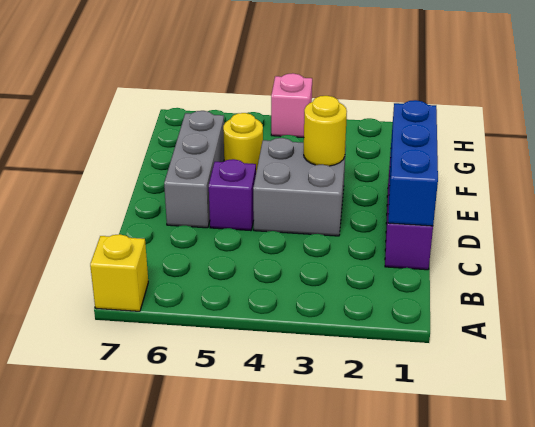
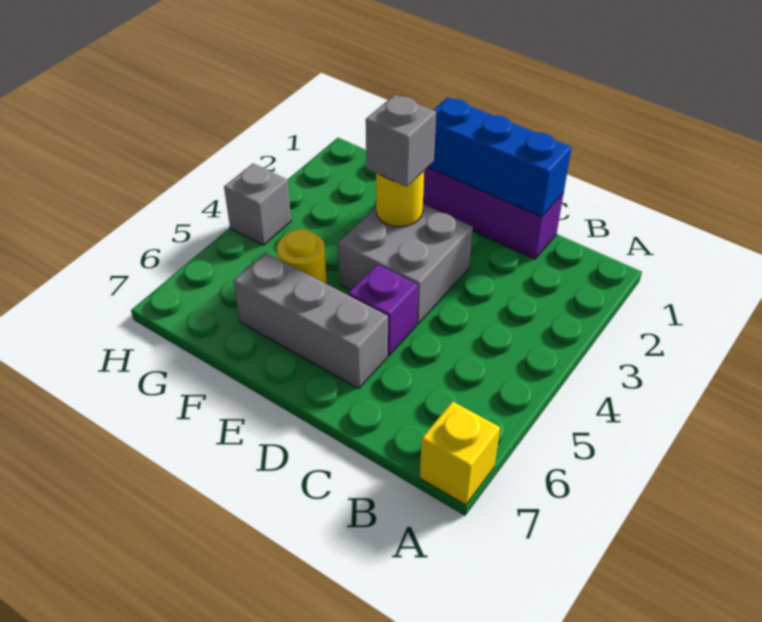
none -> grey 1x1 brick [366,95,436,187]
pink 1x1 brick [271,73,312,137] -> grey 1x1 brick [224,163,291,245]

